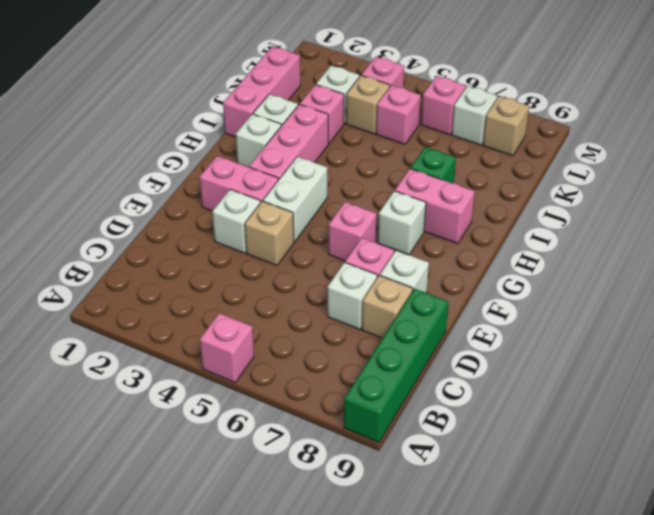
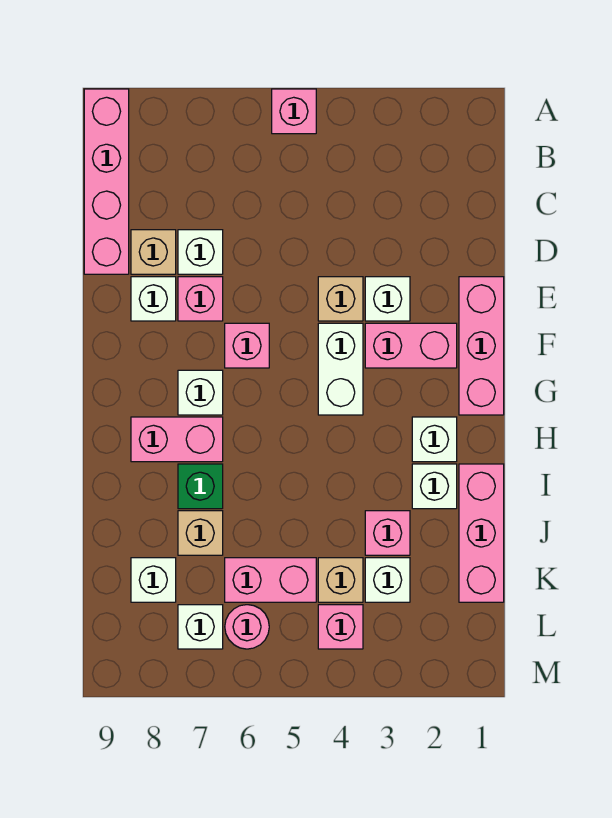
green 1x4 brick [344,289,449,443] -> pink 1x4 brick [84,89,129,274]
pink 1x3 brick [249,104,328,180] -> pink 1x3 brick moved to [459,277,504,415]
pink 1x1 brick [376,85,421,144] -> pink 1x2 brick [225,558,316,602]
none -> white 1x1 brick [131,558,176,602]
pink 1x1 brick [421,76,466,135] -> pink 1x1 round brick [225,605,269,649]
tan 1x1 brick [483,96,529,156] -> tan 1x1 brick moved to [178,511,223,555]

